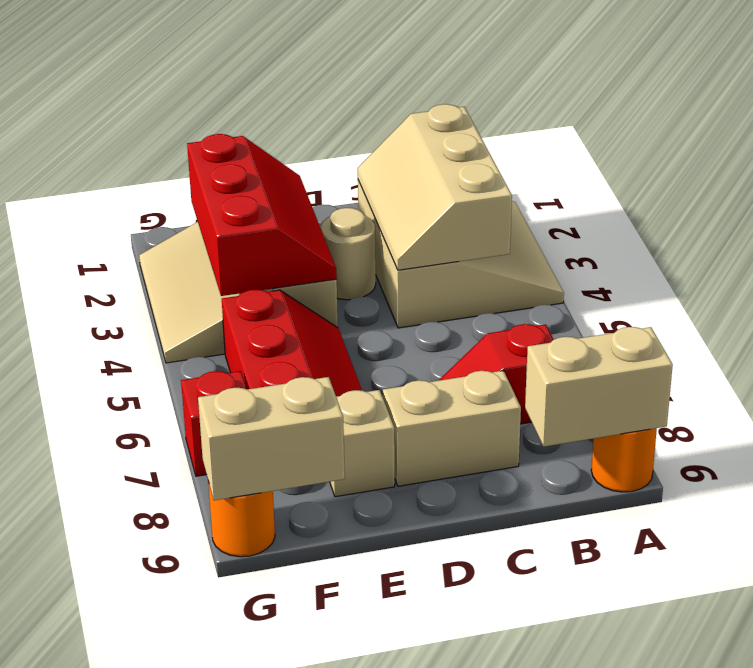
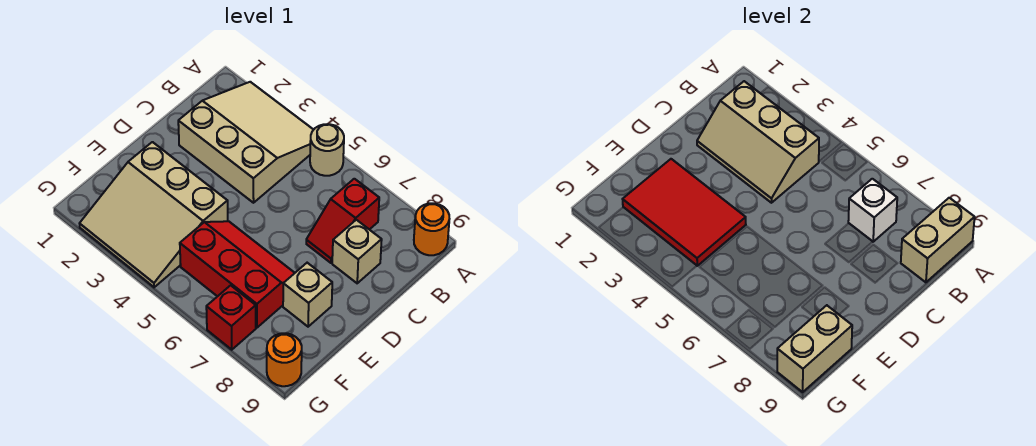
none -> white 1x1 brick [848,179,897,242]
tan 1x2 brick [382,371,521,486] -> tan 1x1 brick [332,220,382,283]
tan 1x1 round brick [320,208,376,300] -> tan 1x1 round brick moved to [310,124,344,176]
red 2x3 slope [187,134,337,296] -> red 2x3 tile [623,159,746,266]

